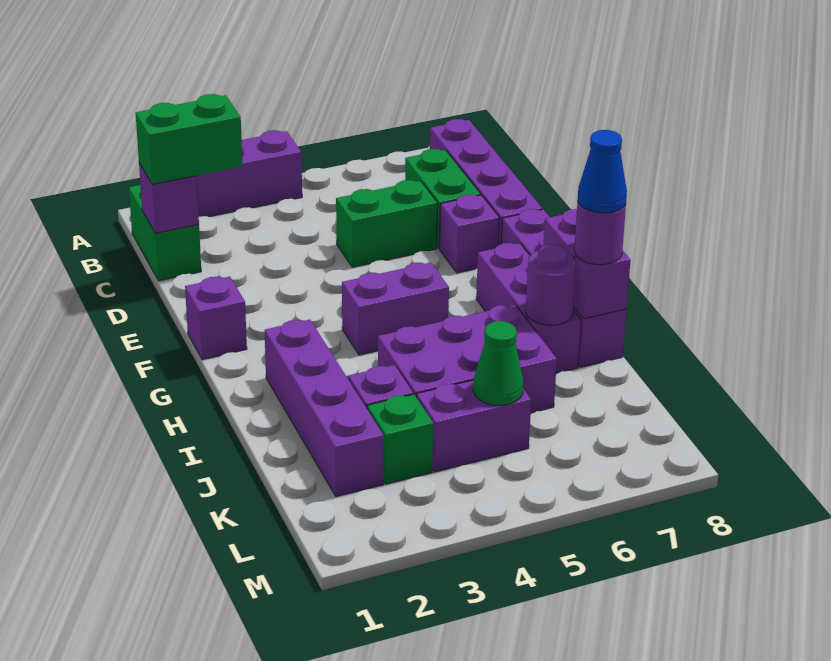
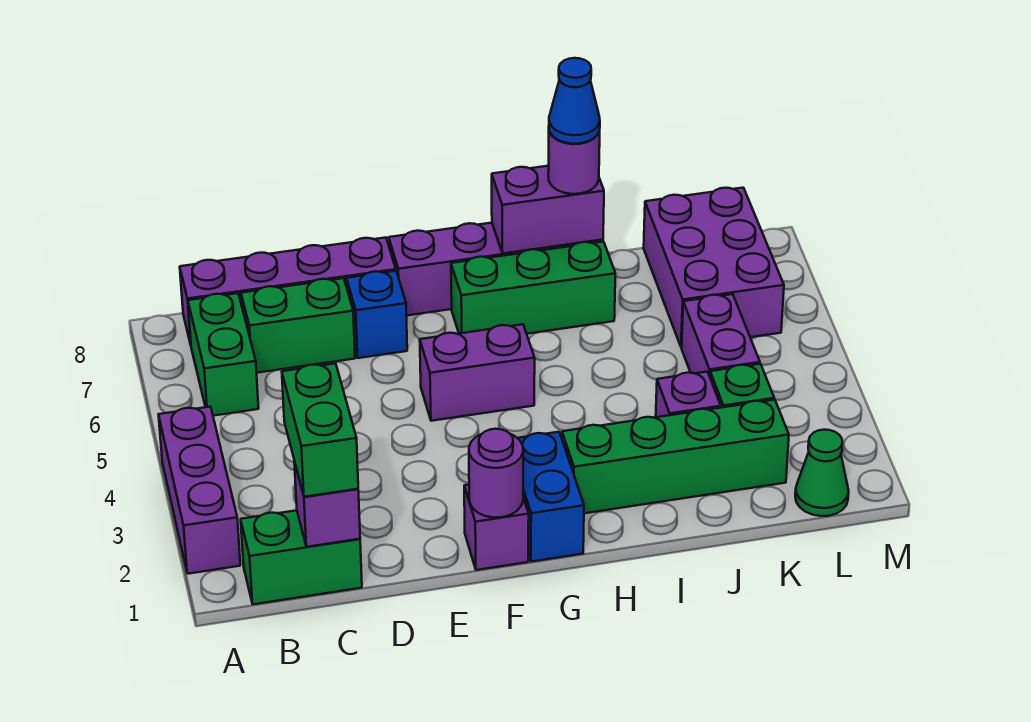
green 1x2 brick [336,180,438,267] -> green 1x2 brick moved to [188,293,259,416]
purple 1x1 brick [440,195,499,273] -> blue 1x1 brick [346,271,407,358]
none -> blue 1x2 brick [518,432,584,562]
purple 1x2 brick [342,263,449,355] -> purple 1x2 brick turned to [420,324,535,421]
purple 1x3 brick [476,243,581,373] -> green 1x3 brick [451,242,615,334]
purple 1x4 brick [265,320,384,497] -> green 1x4 brick [562,400,789,513]
purple 2x3 brick [378,305,557,413] -> purple 2x3 brick moved to [644,188,784,347]
purple 1x1 round brick [526,245,576,325] -> purple 1x1 round brick moved to [469,429,523,518]
green 1x1 cone [473,321,523,405] -> green 1x1 cone moved to [795,430,849,516]

